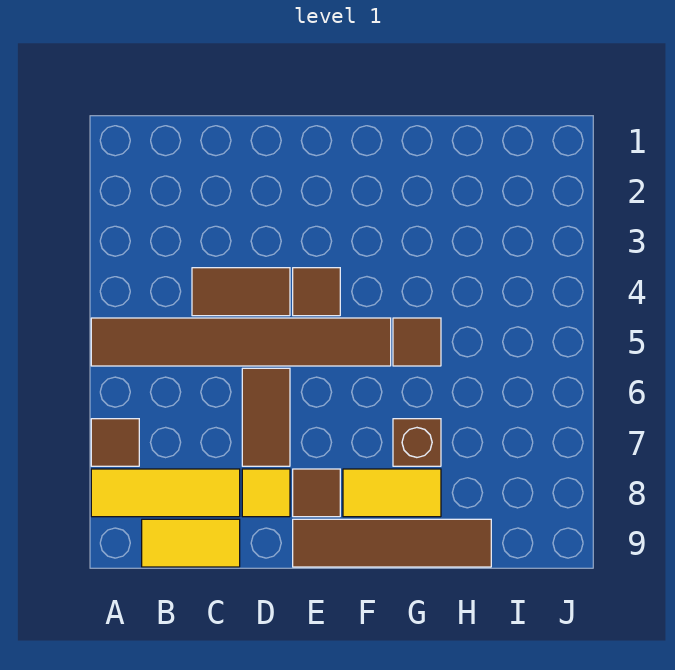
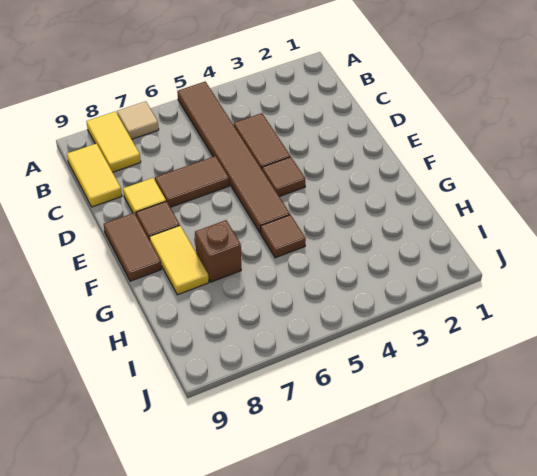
brown 1x1 tile [91,419,139,466] -> tan 1x1 tile [117,101,159,139]
yellow 1x3 tile [91,469,240,517] -> yellow 1x2 tile [86,111,141,172]
brown 1x4 tile [293,519,491,567] -> brown 1x2 tile [104,213,162,281]

